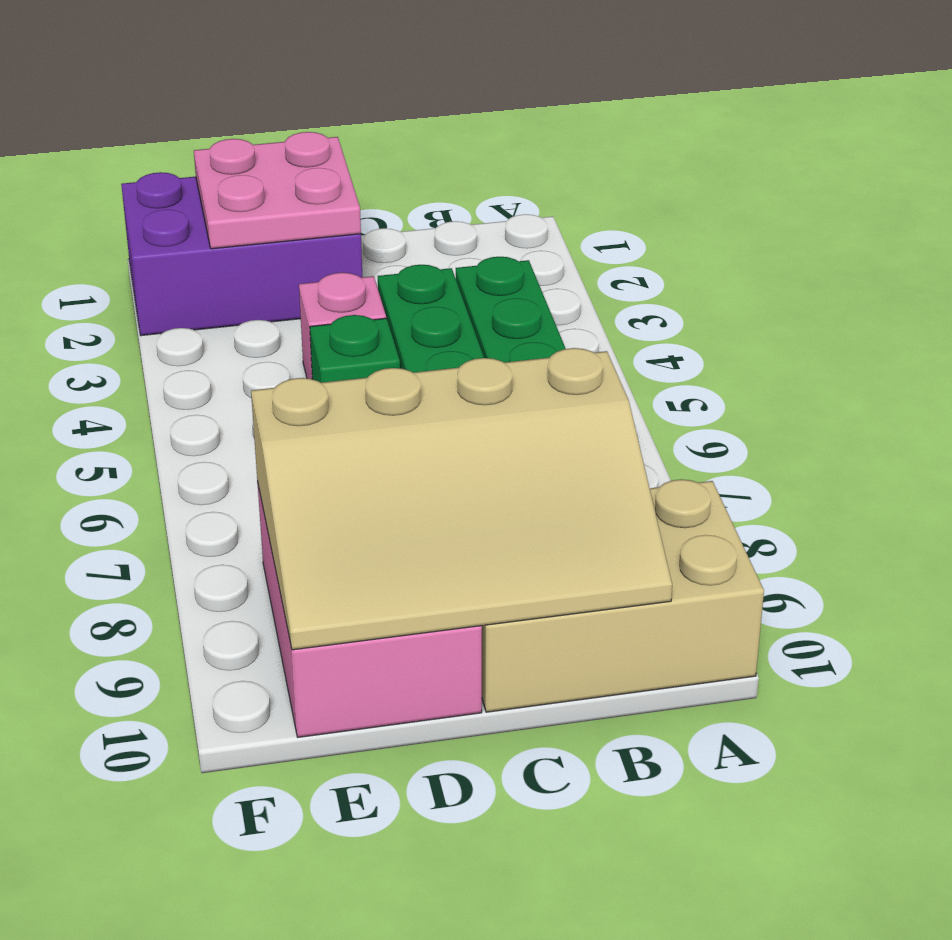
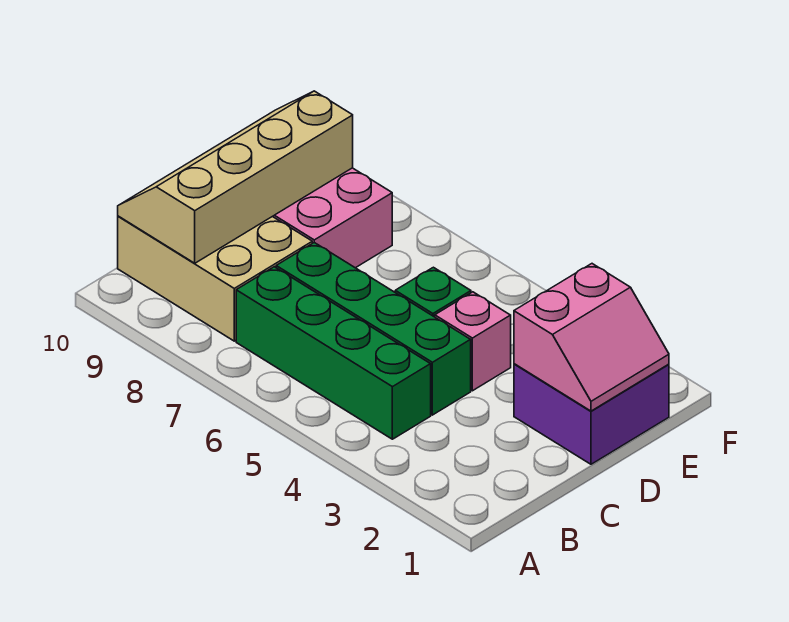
tan 2x3 brick [482,479,764,712] -> tan 2x3 brick turned to [118,216,312,341]
tan 3x4 slope [251,348,672,650] -> tan 2x4 slope [118,91,353,263]
purple 2x3 brick [121,172,362,336] -> purple 2x2 brick [514,364,669,464]
pink 2x2 plate [194,132,361,249] -> pink 2x2 slope [514,264,669,411]

